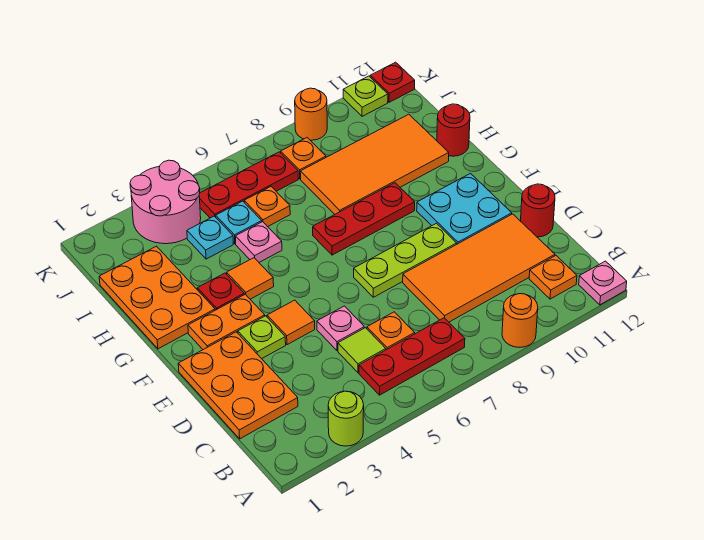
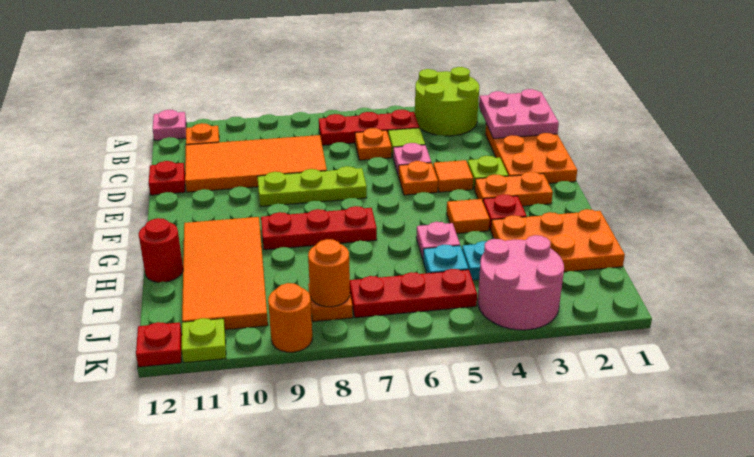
lime 1x1 round brick [328,391,364,446] -> lime 2x2 round brick [415,67,479,136]
orange 1x1 round brick [502,294,538,347] -> orange 1x1 round brick moved to [308,239,350,307]
none -> pink 2x2 plate [479,89,559,139]
red 1x1 round brick [521,184,555,237] -> red 1x1 plate [149,161,185,195]
cyan 2x2 plate [417,174,512,244] -> none
orange 2x3 plate [99,246,215,349] -> orange 2x3 plate turned to [491,209,625,272]
orange 2x4 tile [300,114,449,214] -> orange 2x4 tile turned to [182,217,268,330]
orange 1x1 plate [244,187,290,227] -> orange 1x1 plate moved to [399,161,438,195]

